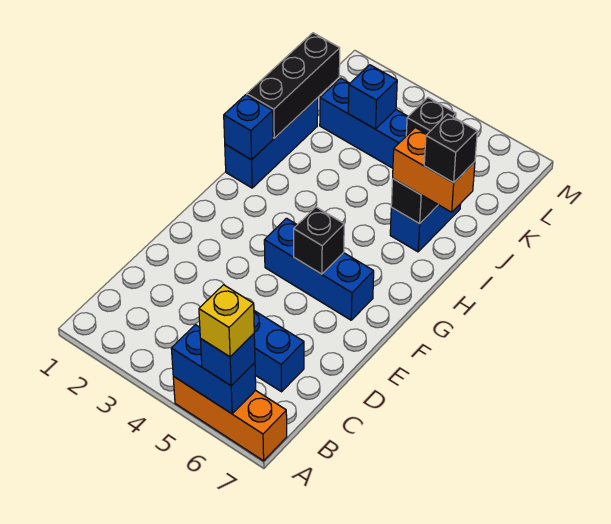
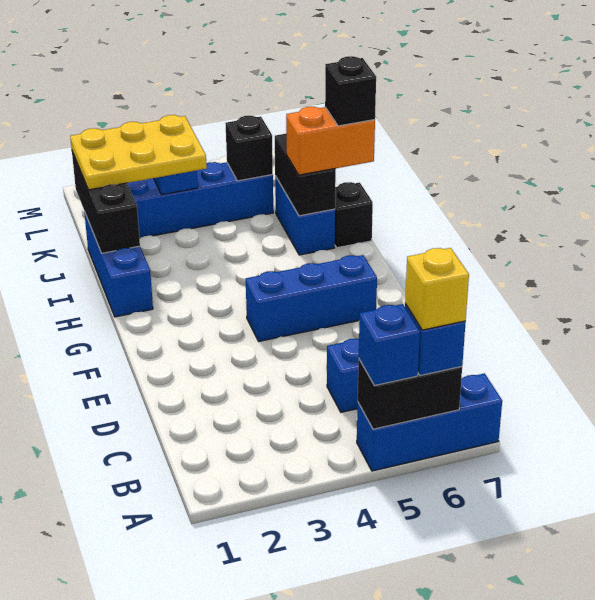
orange 1x3 brick [173,376,287,461] -> blue 1x3 brick [357,373,502,471]
blue 1x2 brick [171,325,256,414] -> black 1x2 brick [358,360,462,429]
black 1x1 brick [294,207,344,274] -> black 1x1 brick moved to [335,182,373,248]
blue 1x1 brick [224,95,273,160] -> blue 1x1 brick moved to [359,304,420,386]
none -> yellow 2x3 plate [70,115,207,190]

